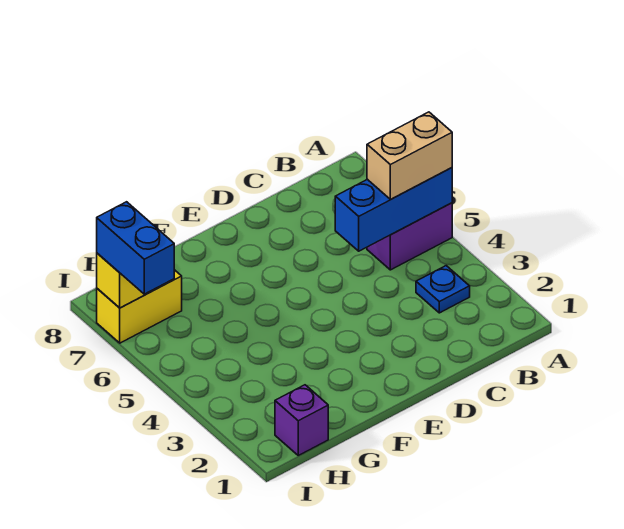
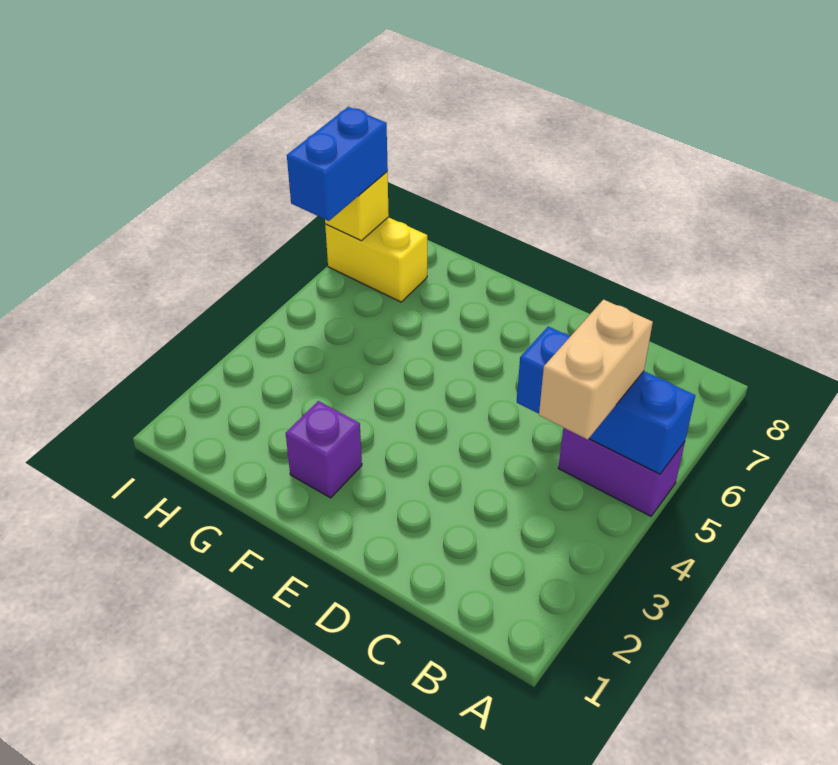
tan 1x2 brick [367,112,452,199] -> tan 1x2 brick turned to [539,300,653,440]
blue 1x1 plate [416,266,470,313] -> none
purple 1x1 brick [275,385,328,455] -> purple 1x1 brick moved to [286,401,362,498]

